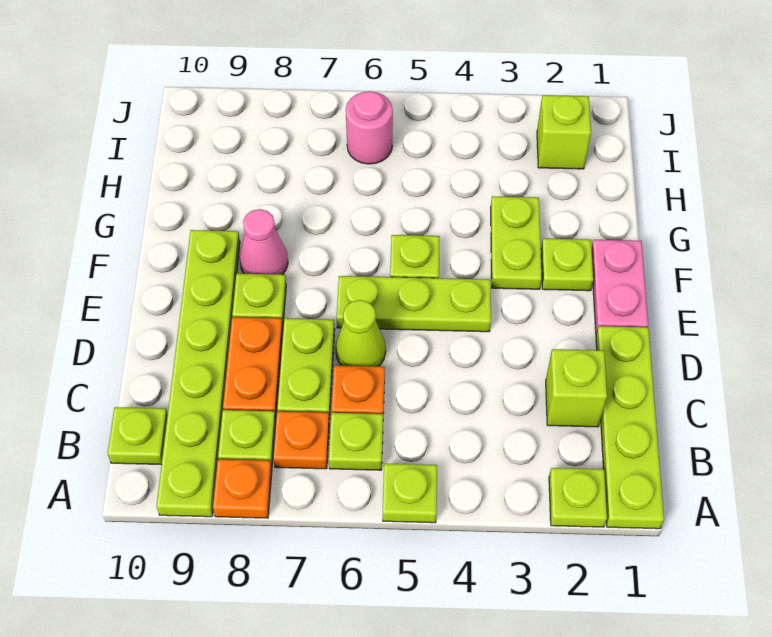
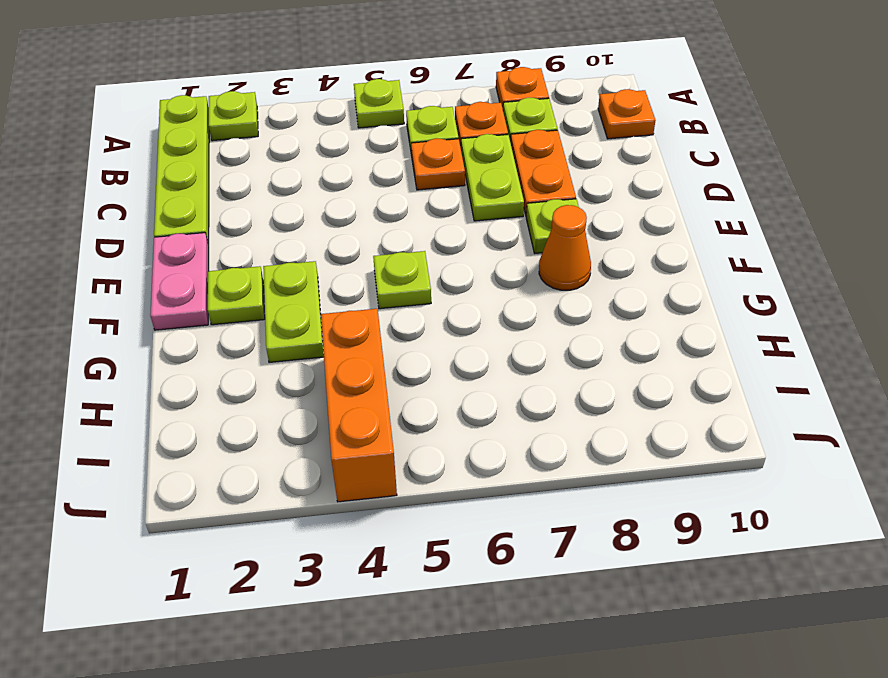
lime 1x6 plate [156,230,240,517] -> none
lime 1x1 plate [108,407,168,465] -> orange 1x1 plate [598,89,656,139]
lime 1x1 brick [546,349,607,427] -> none
lime 1x1 cone [336,300,386,366] -> none
lime 1x3 plate [337,276,491,332] -> none
pink 1x1 cone [240,209,288,275] -> orange 1x1 cone [539,205,591,290]
none -> orange 1x3 brick [321,309,397,502]
lime 1x1 brick [537,95,591,169] -> none
pink 1x1 round brick [346,91,393,164] -> none

